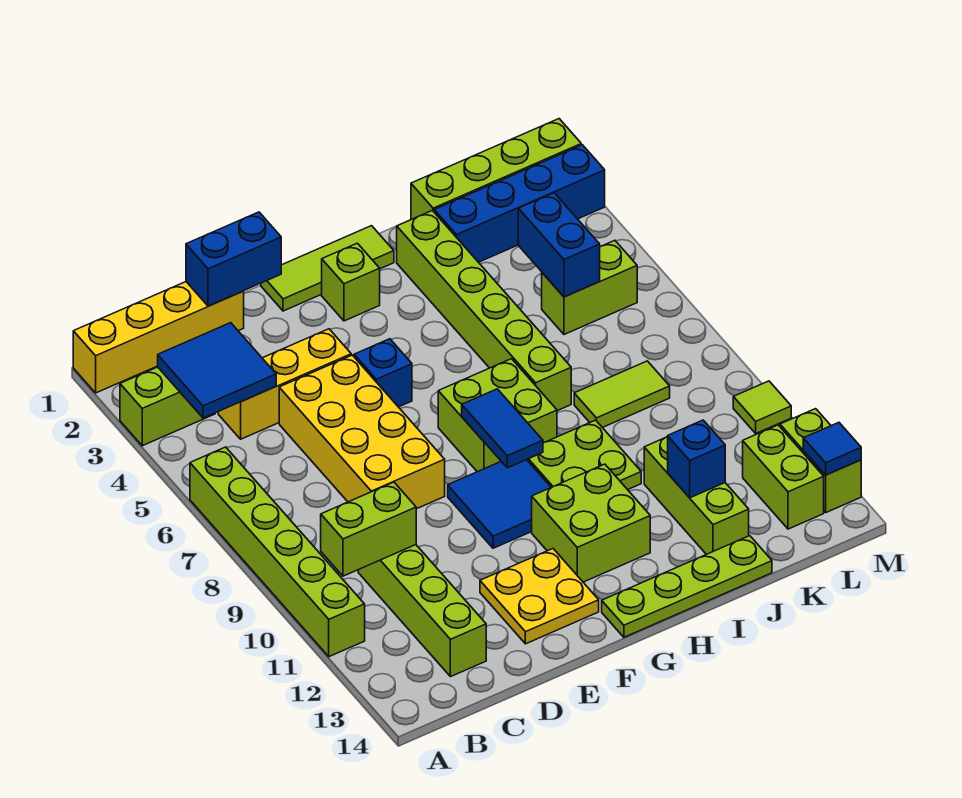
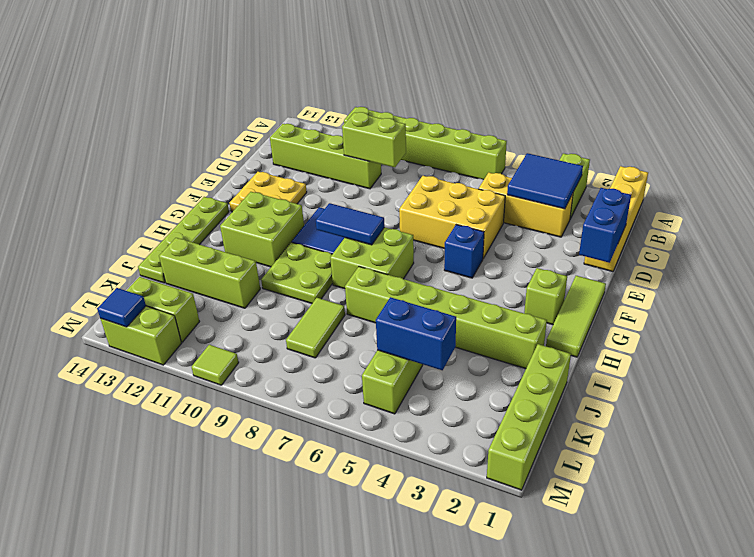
lime 1x2 brick [321,482,416,576] -> lime 1x2 brick turned to [342,112,406,167]
yellow 1x3 brick [218,329,351,439] -> yellow 1x3 brick turned to [479,173,573,237]
yellow 2x4 brick [279,355,445,509] -> yellow 2x3 brick [399,176,505,258]
blue 1x4 brick [434,145,605,262] -> none
blue 1x1 brick [668,420,725,498] -> none

